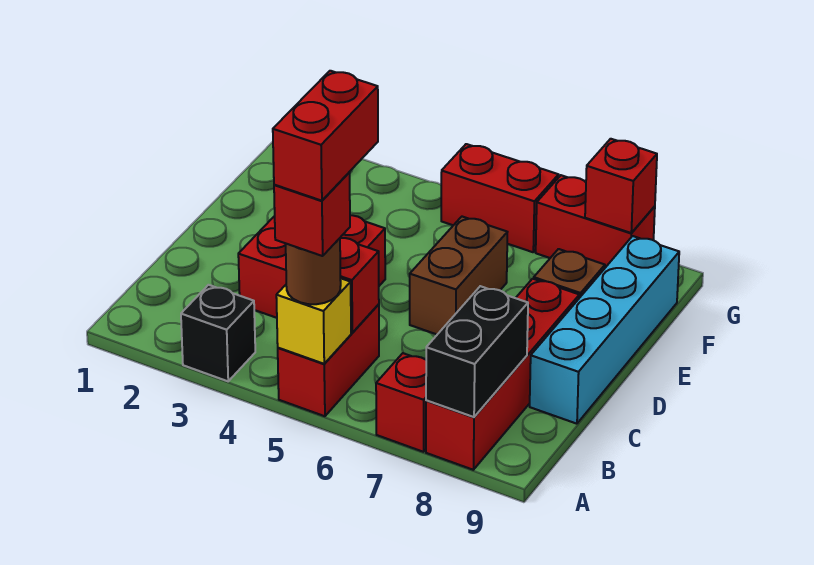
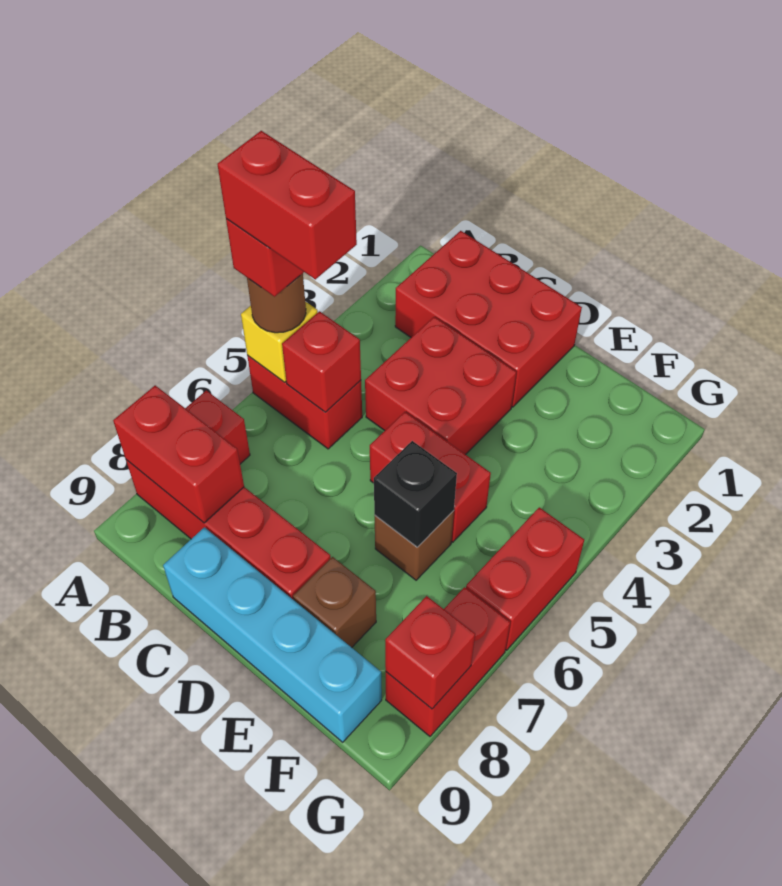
black 1x1 brick [181,285,255,381] -> black 1x1 brick moved to [374,441,457,547]
black 1x2 brick [426,286,528,417] -> red 1x2 brick [113,385,244,523]
none -> red 2x3 brick [395,231,582,407]
none -> red 1x2 brick [370,412,491,542]
brown 1x2 brick [410,217,507,334] -> brown 1x1 brick [374,511,454,580]

